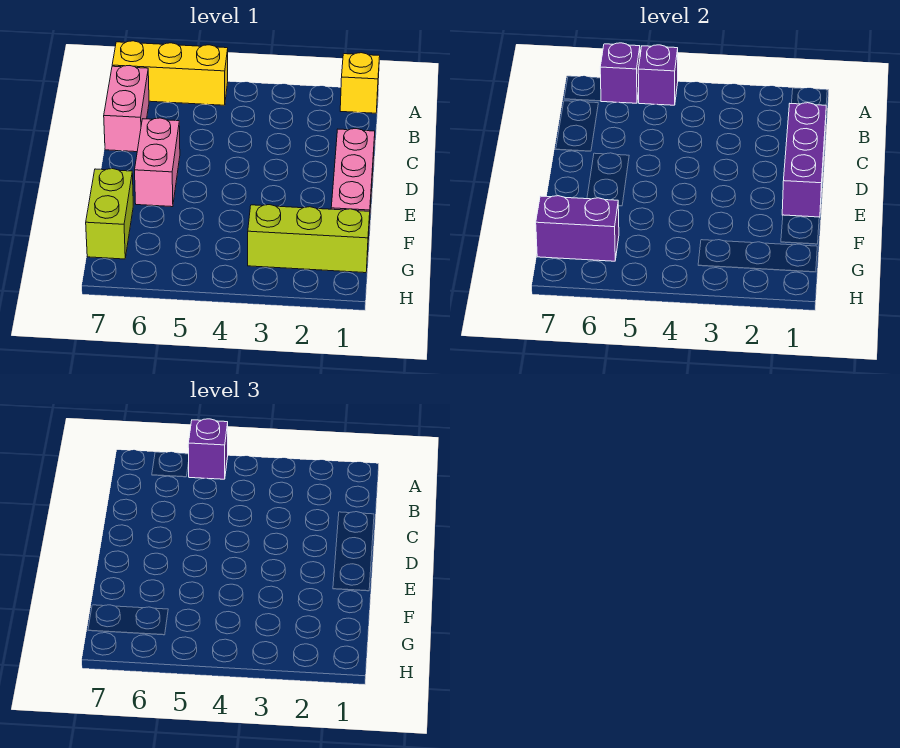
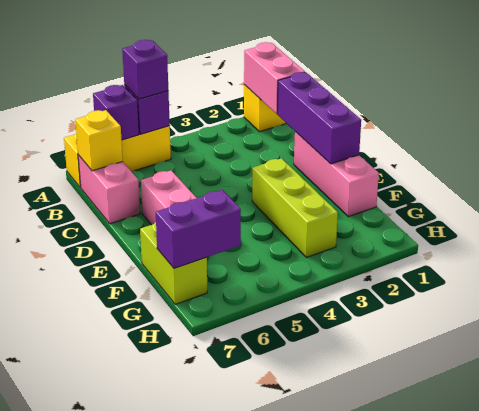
none -> pink 1x2 brick [244,42,305,114]
none -> yellow 1x1 brick [75,110,123,171]
lime 1x3 brick [248,205,370,273] -> lime 1x3 brick turned to [252,158,338,257]

